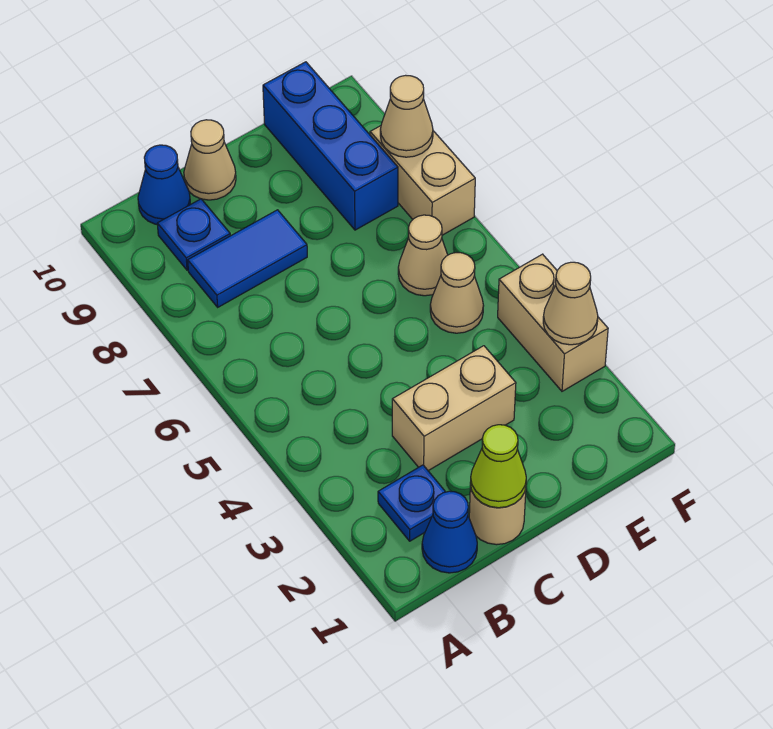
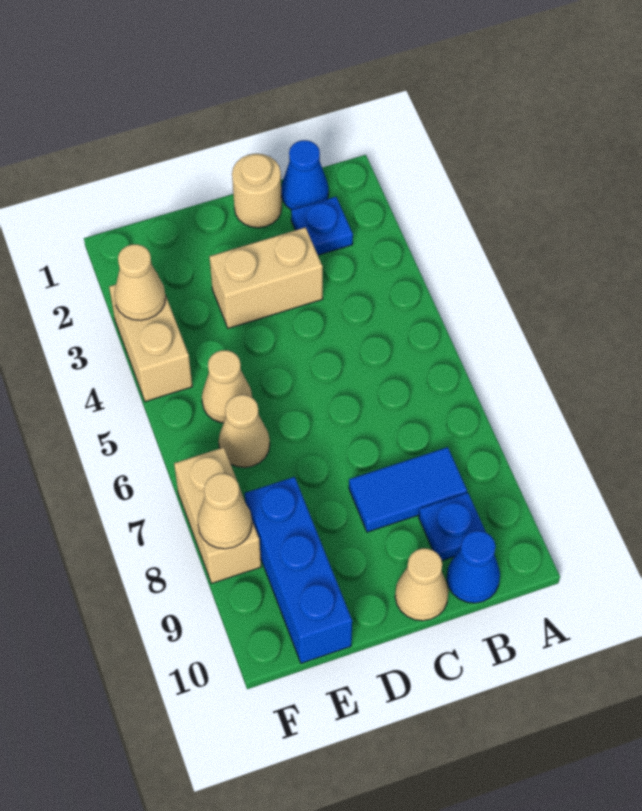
lime 1x1 cone [470,425,526,508] -> none

